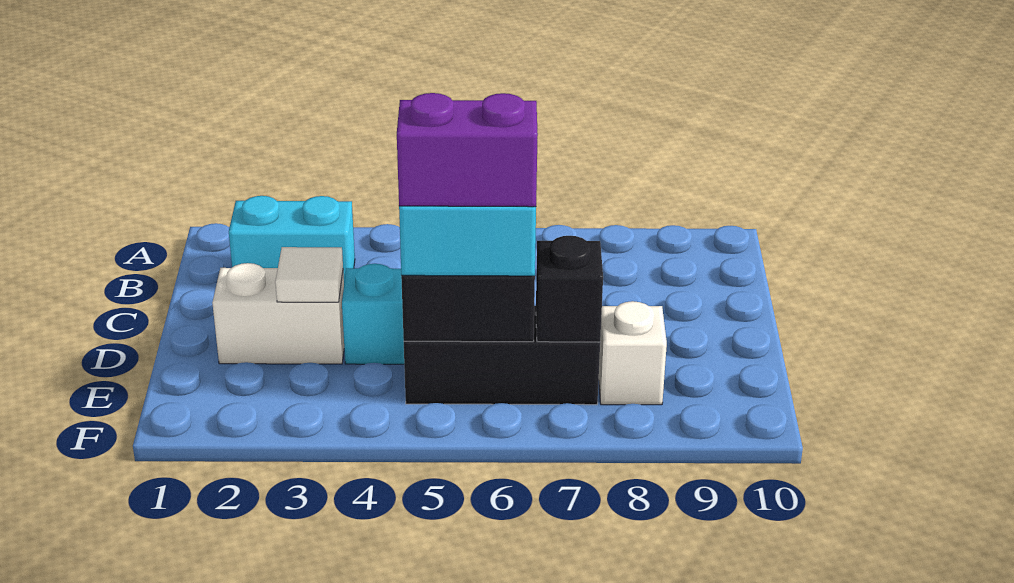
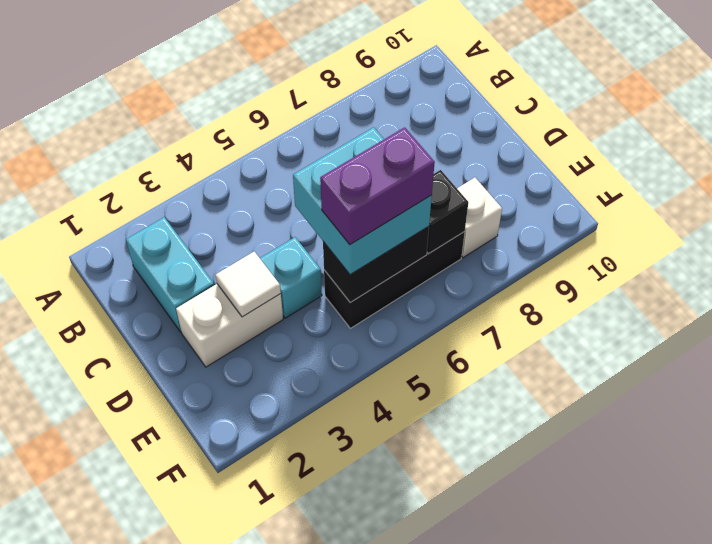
cyan 1x2 brick [229,196,355,282] -> cyan 1x2 brick turned to [126,217,214,332]

